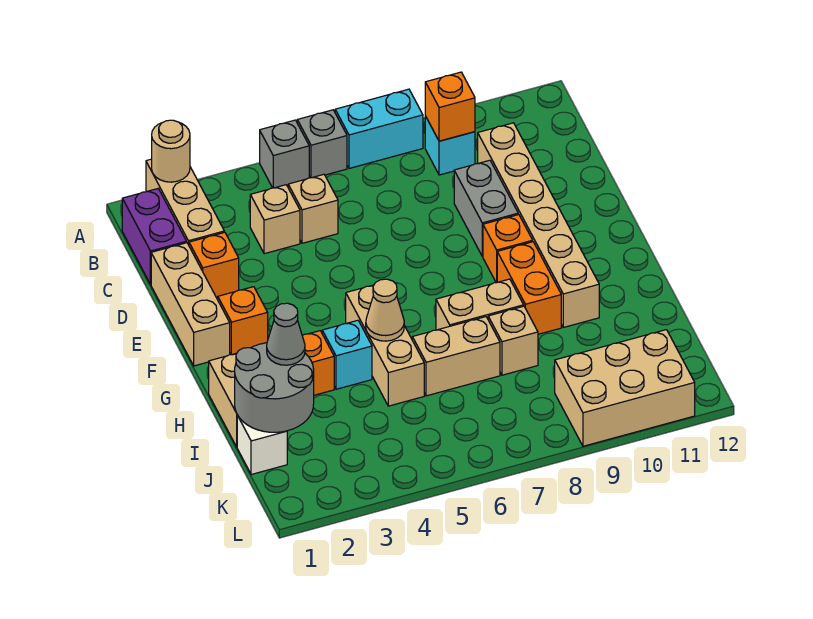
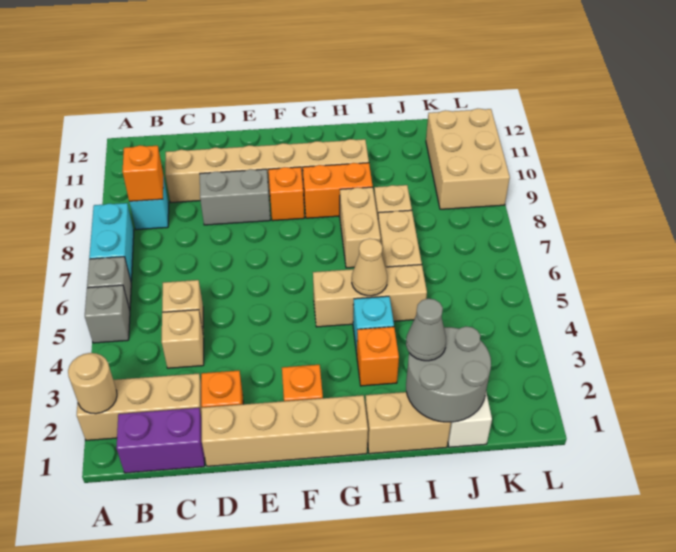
tan 1x3 brick [151,243,230,366] -> tan 1x4 brick [201,395,368,466]

